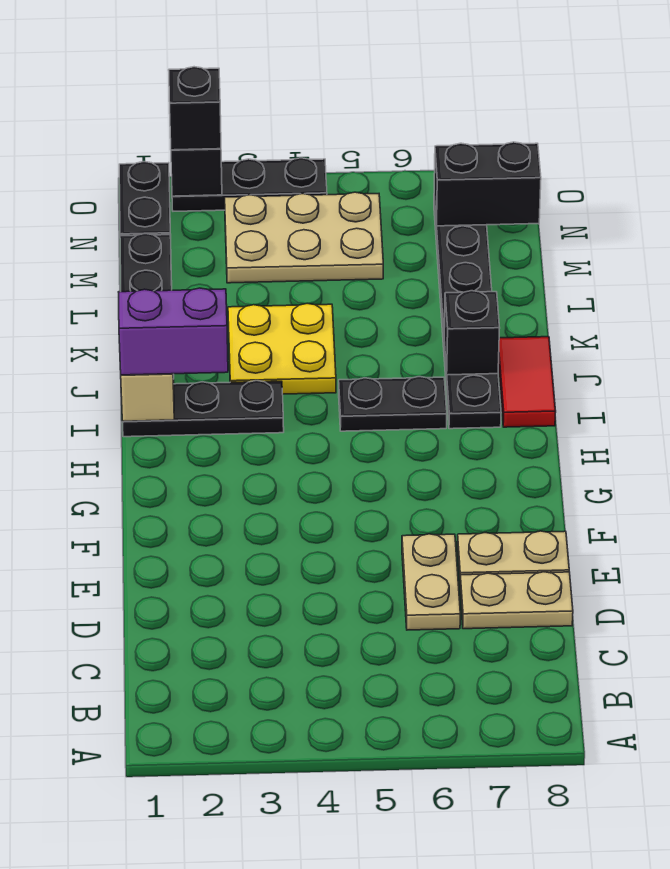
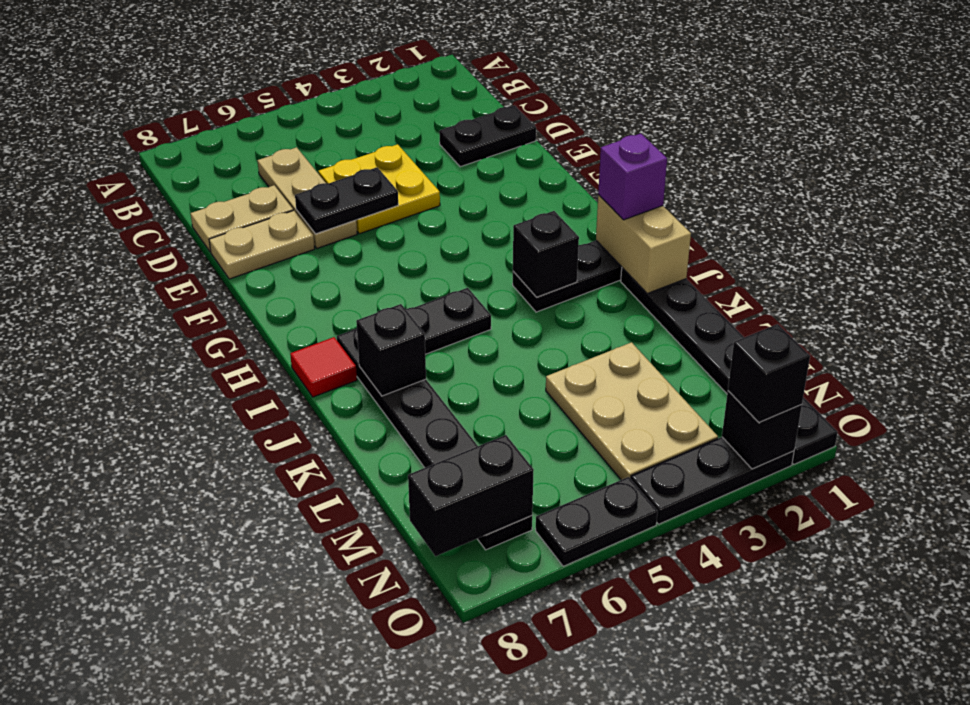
none -> black 1x2 plate [439,106,536,167]
tan 1x2 plate [402,534,460,630] -> tan 1x3 plate [257,147,357,248]
none -> black 1x2 plate [295,167,398,234]
purple 1x2 brick [119,288,228,375] -> purple 1x1 brick [598,134,667,220]
none -> black 1x1 brick [513,211,579,297]
red 1x2 tile [498,337,556,427] -> red 1x1 tile [290,337,357,397]
yellow 2x2 plate [228,303,336,394] -> yellow 2x2 plate moved to [318,144,440,234]
tan 2x3 plate [225,192,383,283] -> tan 2x3 plate turned to [546,342,718,480]
none -> black 1x2 plate [536,477,658,566]

